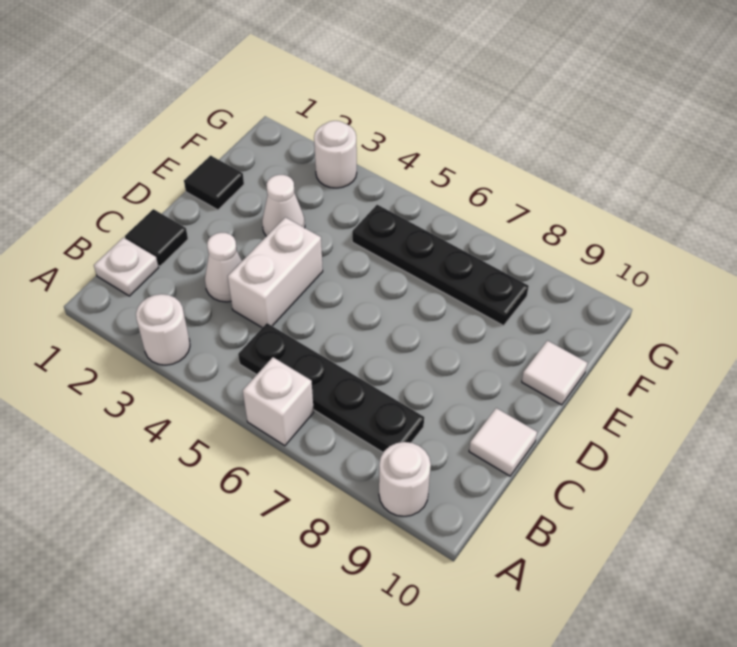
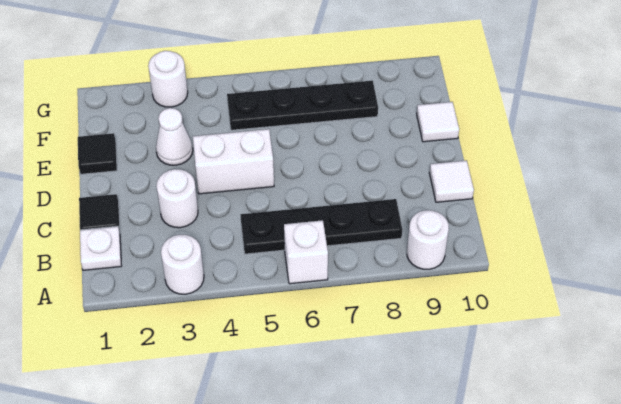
white 1x1 cone [205,232,242,302] -> white 1x1 round brick [156,169,198,228]
white 1x2 brick [228,217,323,328] -> white 1x2 brick turned to [193,129,274,194]

